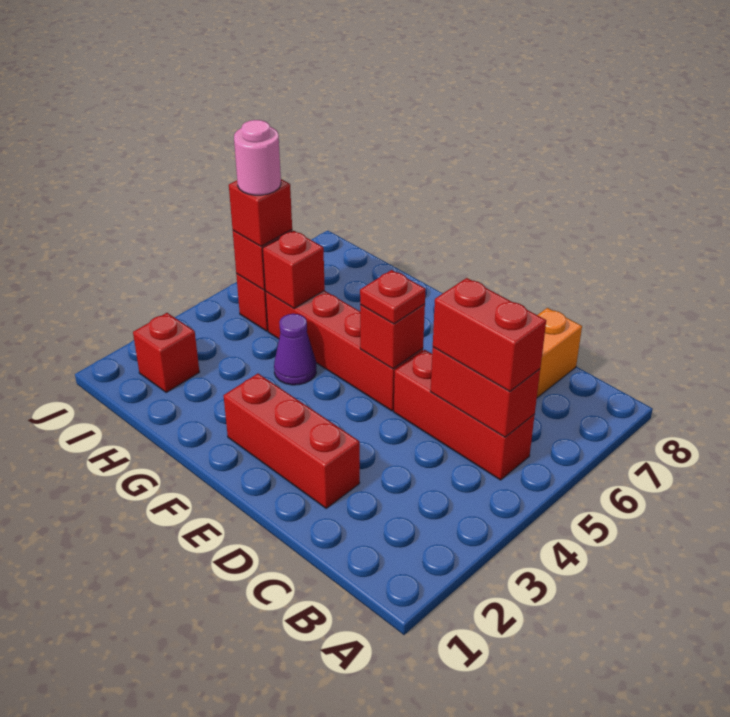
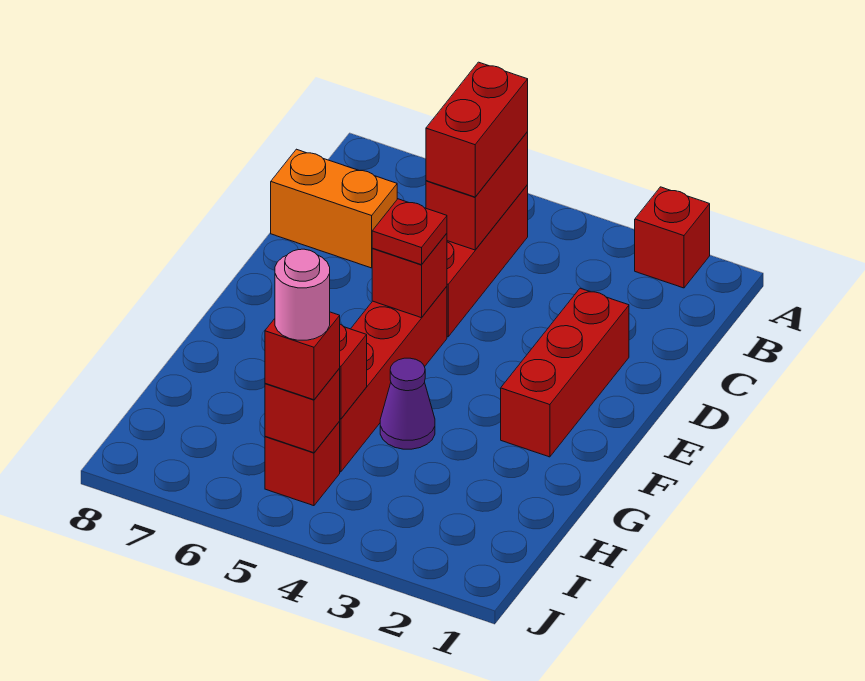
red 1x1 brick [133,313,199,392] -> red 1x1 brick moved to [635,187,710,288]

